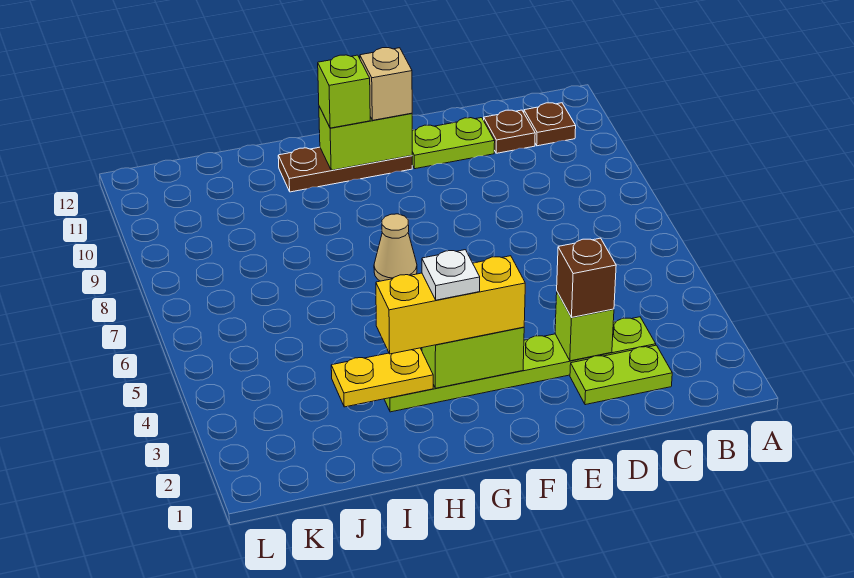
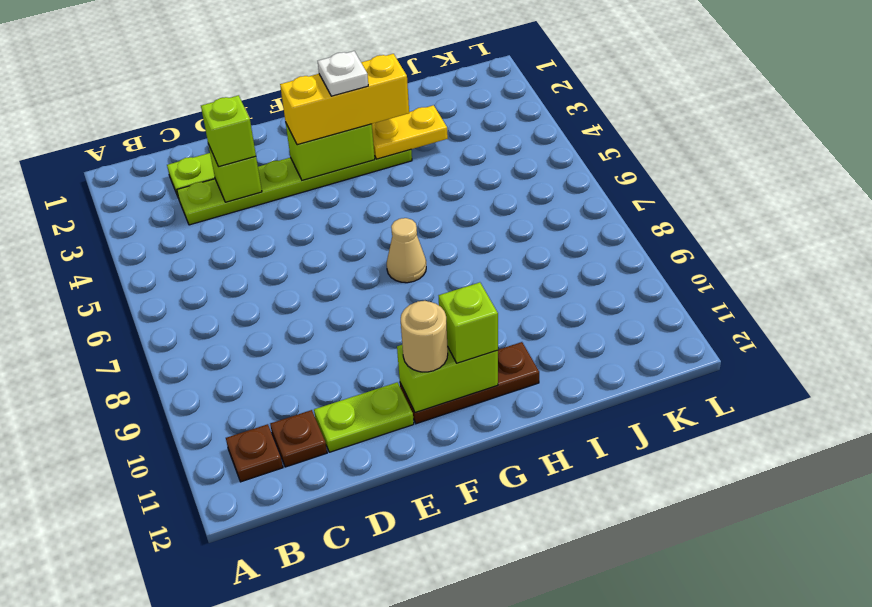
brown 1x1 brick [557,238,616,317] -> lime 1x1 brick [201,95,256,167]
tan 1x1 brick [360,48,412,120] -> tan 1x1 round brick [401,301,448,372]

